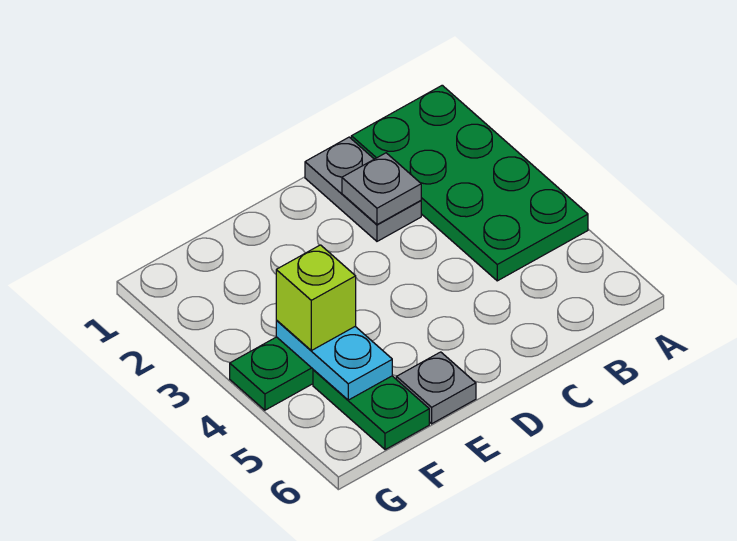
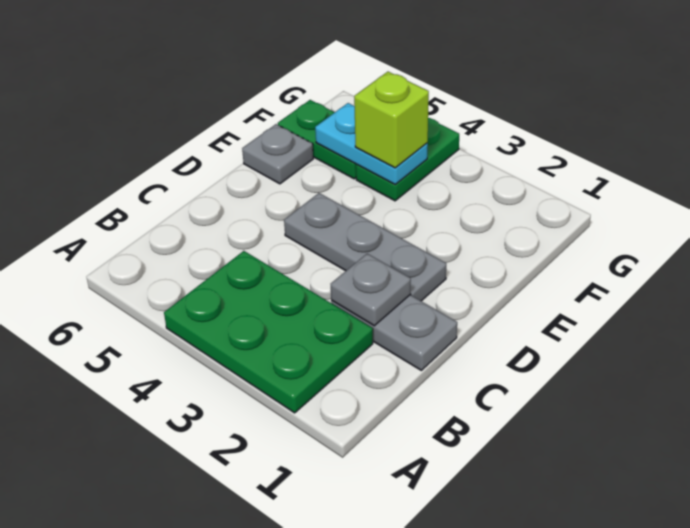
green 2x4 plate [351,85,588,281] -> green 2x3 plate [164,251,373,413]
none -> grey 1x3 plate [284,193,446,301]

